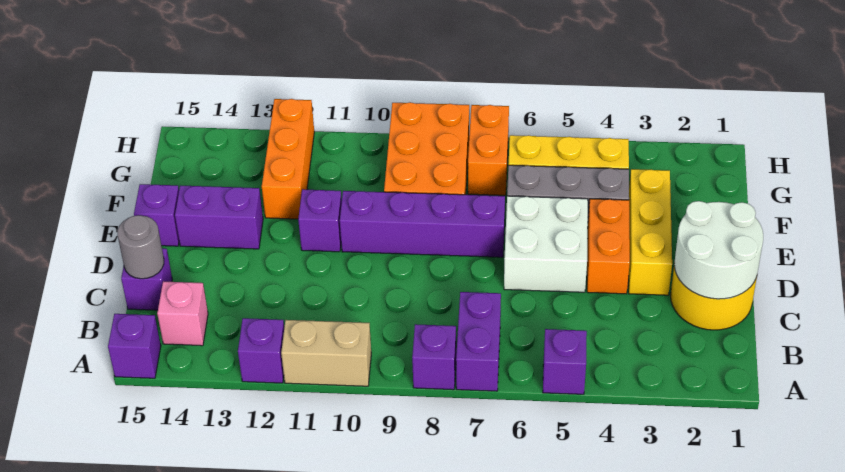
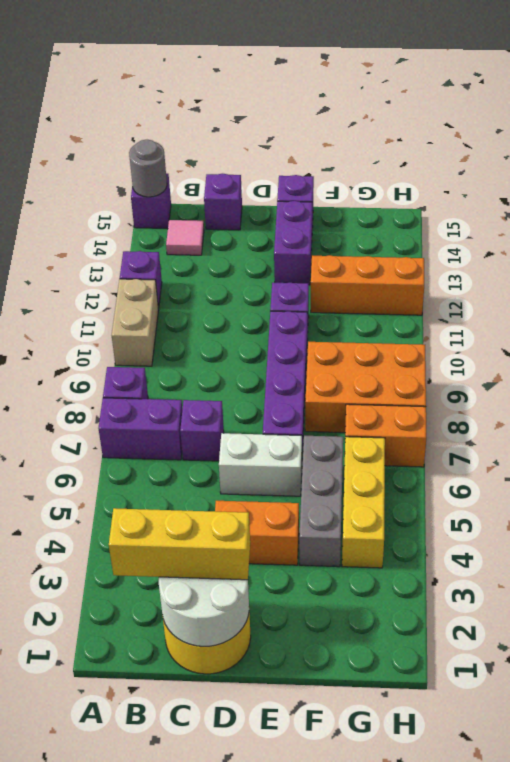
purple 1x1 brick [543,329,587,394] -> purple 1x1 brick moved to [180,400,224,461]
pink 1x1 brick [157,281,208,346] -> pink 1x1 tile [166,220,204,255]
grey 1x1 round brick [117,215,164,279] -> grey 1x1 round brick moved to [129,140,167,197]
yellow 1x3 brick [629,169,672,295] -> yellow 1x3 brick moved to [109,508,250,580]
white 2x2 brick [504,196,588,292] -> white 1x2 brick [219,433,302,496]

